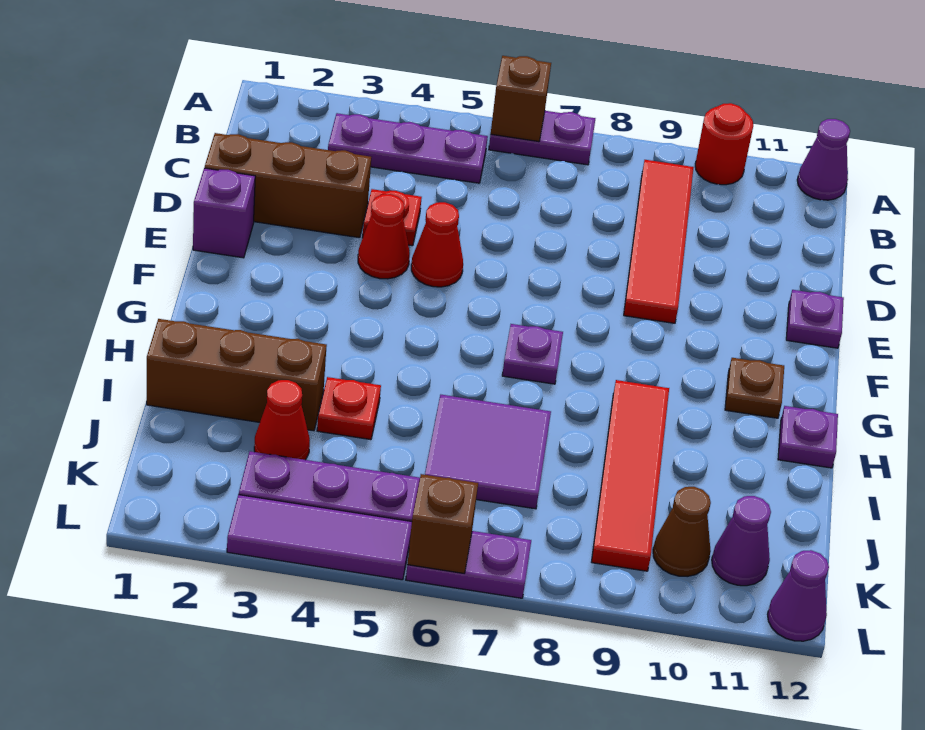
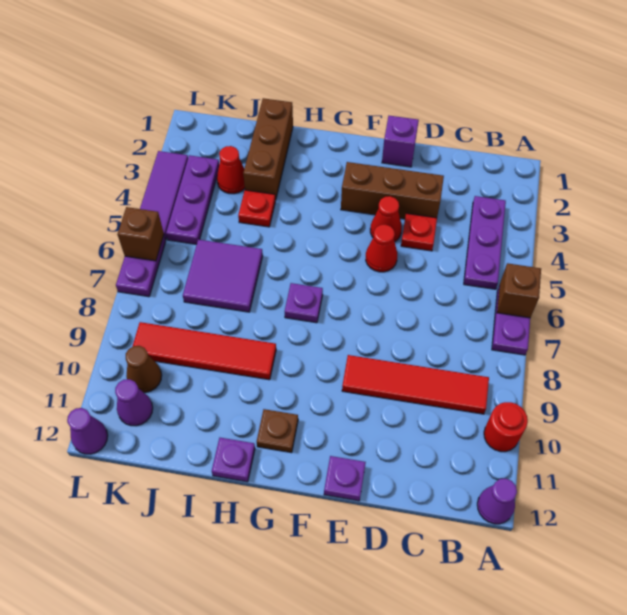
brown 1x3 brick [205,133,371,238] -> brown 1x3 brick turned to [341,162,444,219]

